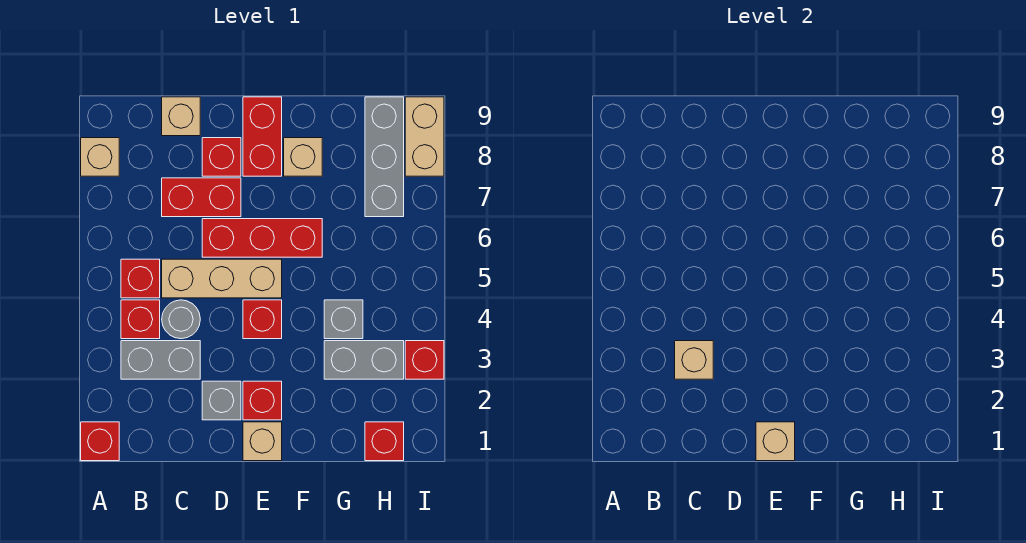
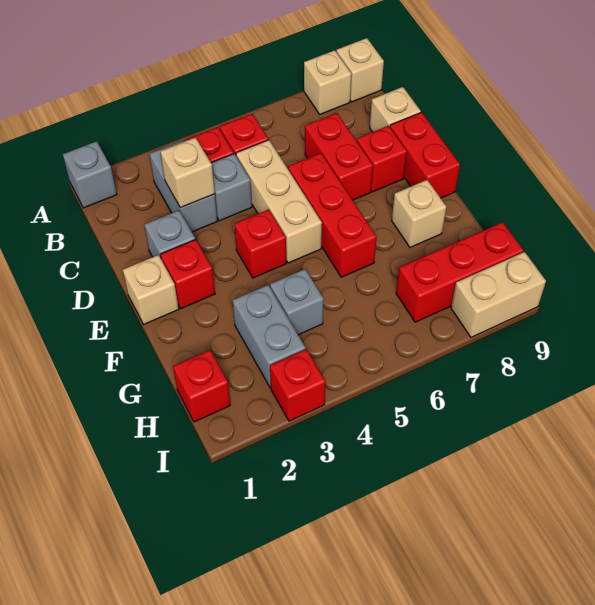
red 1x1 brick [81,422,119,461] -> grey 1x1 brick [63,141,117,208]
grey 1x1 round brick [162,300,200,339] -> grey 1x1 brick [211,154,252,221]
tan 1x1 brick [756,422,795,461] -> tan 1x1 brick moved to [336,38,384,102]
red 1x2 brick [243,97,282,176] -> red 1x2 brick turned to [390,112,460,198]
grey 1x3 brick [365,97,404,217] -> red 1x3 brick [396,222,524,322]

